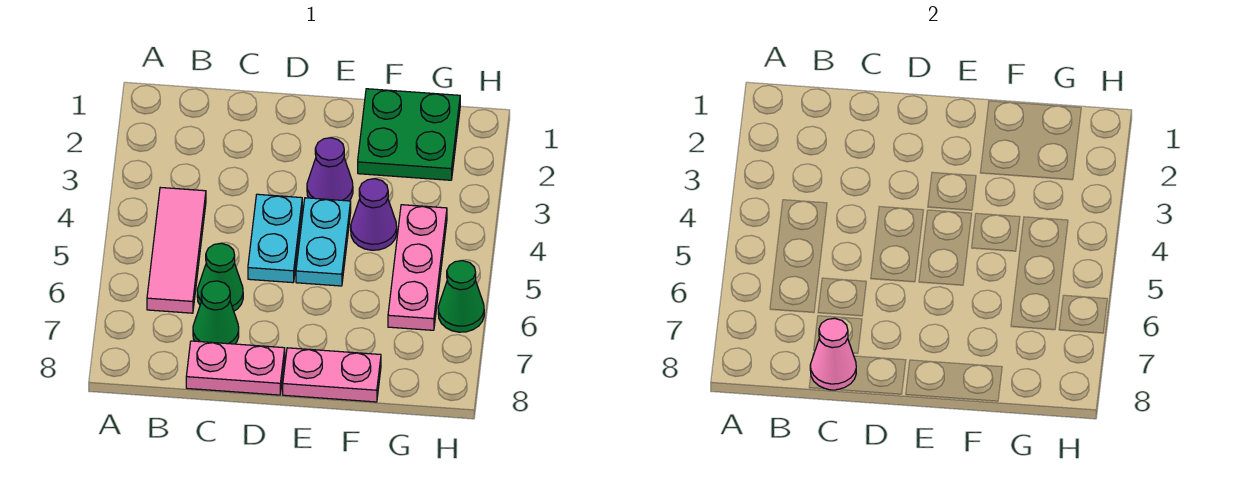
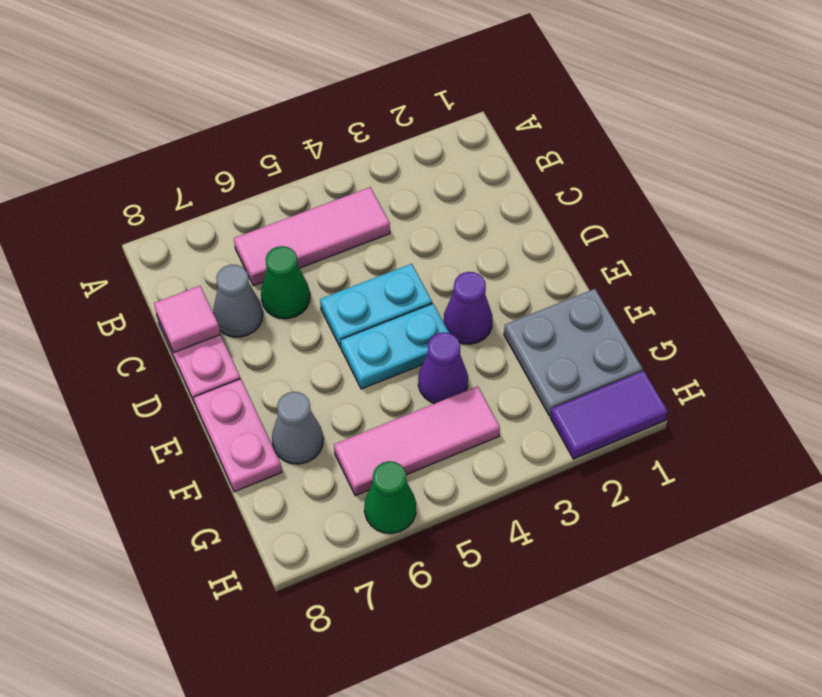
green 1x1 cone [193,281,239,344] -> grey 1x1 cone [213,265,263,337]
pink 1x1 cone [810,318,856,390] -> pink 1x1 tile [154,286,220,352]
green 2x2 plate [358,89,460,180] -> grey 2x2 plate [504,289,643,416]
none -> grey 1x1 cone [272,392,323,464]
pink 1x3 plate [388,205,447,330] -> pink 1x3 tile [334,386,500,496]
none -> purple 1x2 tile [550,371,668,459]

